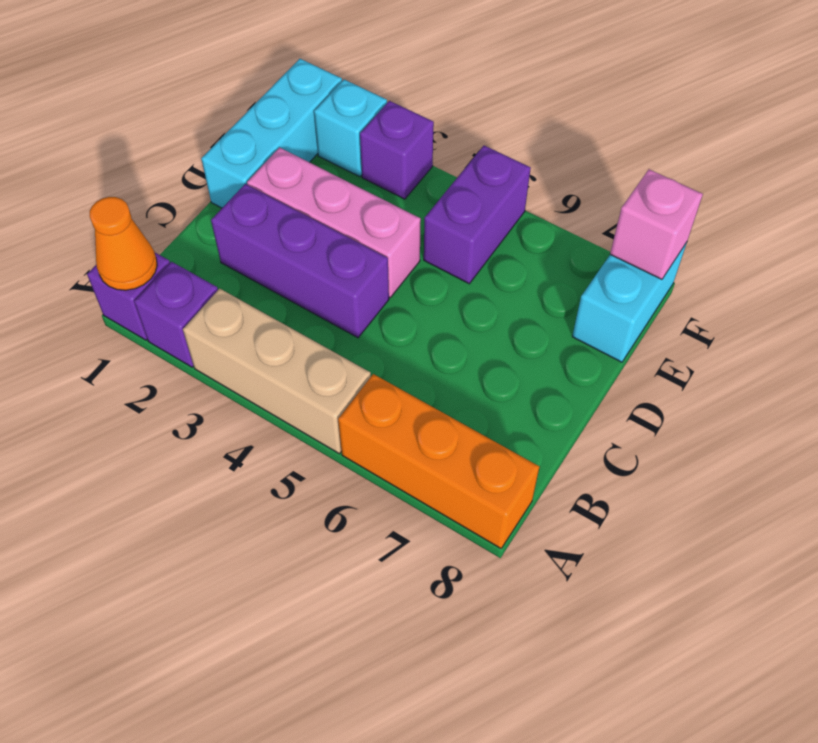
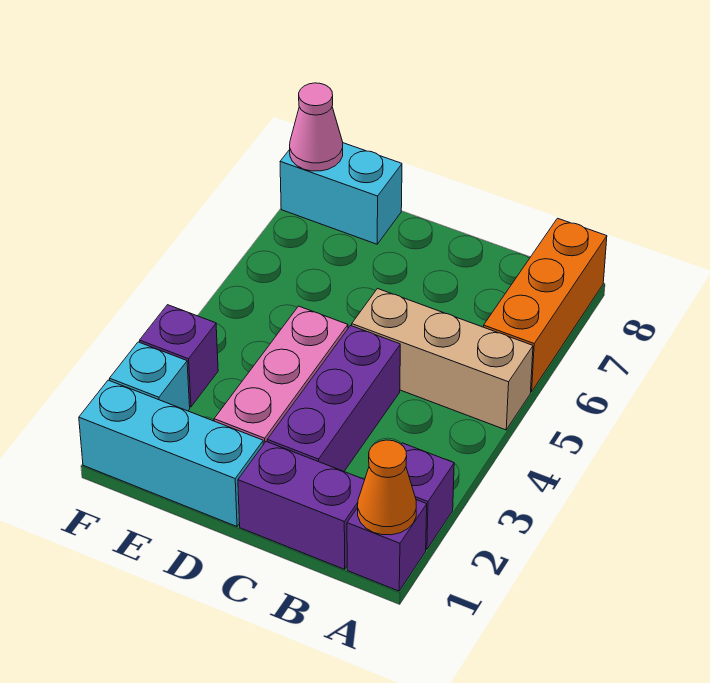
tan 1x3 brick [183,289,371,454] -> tan 1x3 brick turned to [352,289,533,430]
purple 1x2 brick [424,146,531,284] -> purple 1x2 brick moved to [238,442,364,569]
pink 1x1 brick [610,169,703,279] -> pink 1x1 cone [290,83,343,171]

